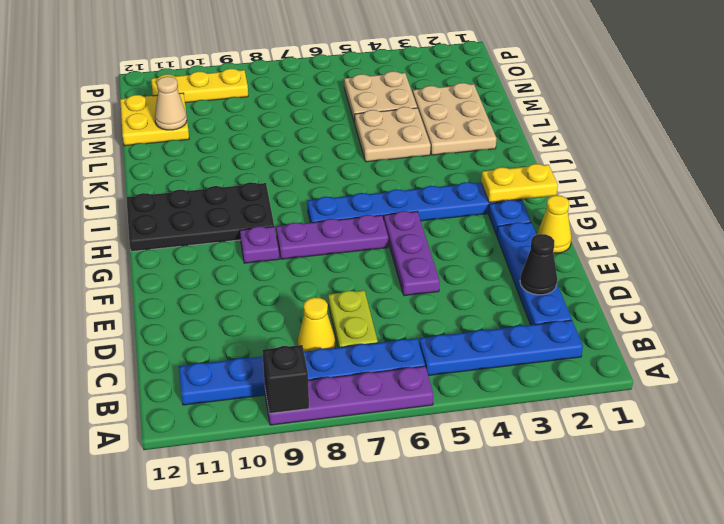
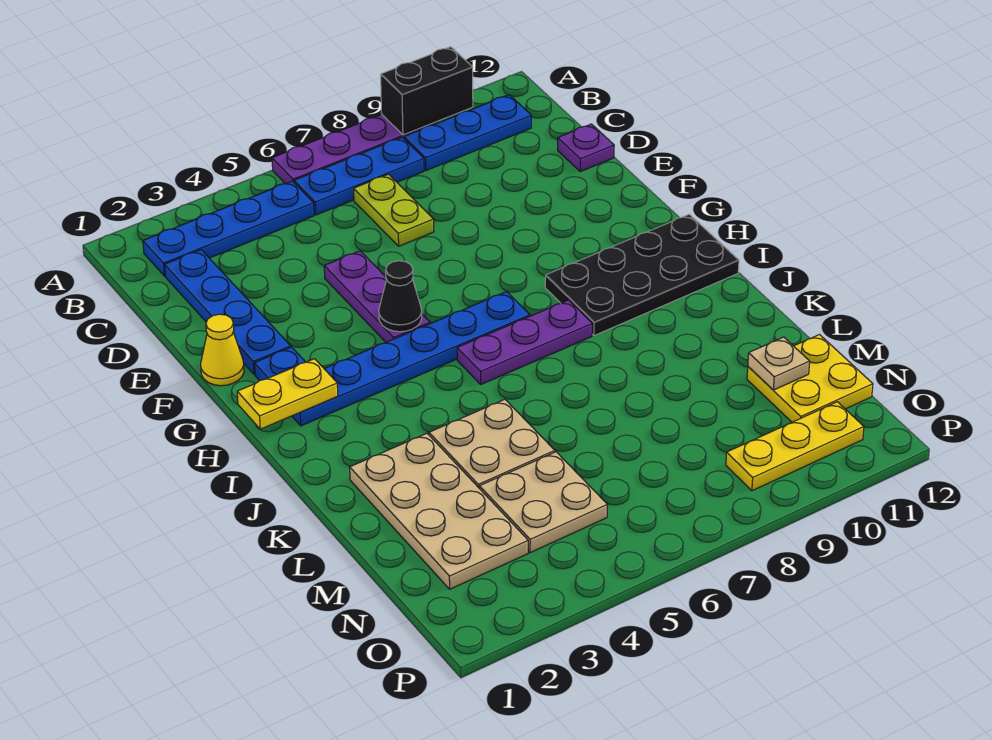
black 1x1 brick [262,345,309,414] -> black 1x2 brick [381,47,473,135]
yellow 1x1 cone [298,297,335,351] -> none
black 1x1 cone [520,234,557,295] -> black 1x1 cone moved to [379,261,422,332]
purple 1x3 plate [276,215,388,259] -> purple 1x3 plate moved to [457,300,592,384]
purple 1x1 plate [240,226,279,263] -> purple 1x1 plate moved to [558,124,614,172]
tan 2x3 plate [413,83,496,155] -> tan 2x4 plate [350,433,528,589]
tan 1x1 cone [155,76,187,130] -> tan 1x1 plate [748,337,810,390]

